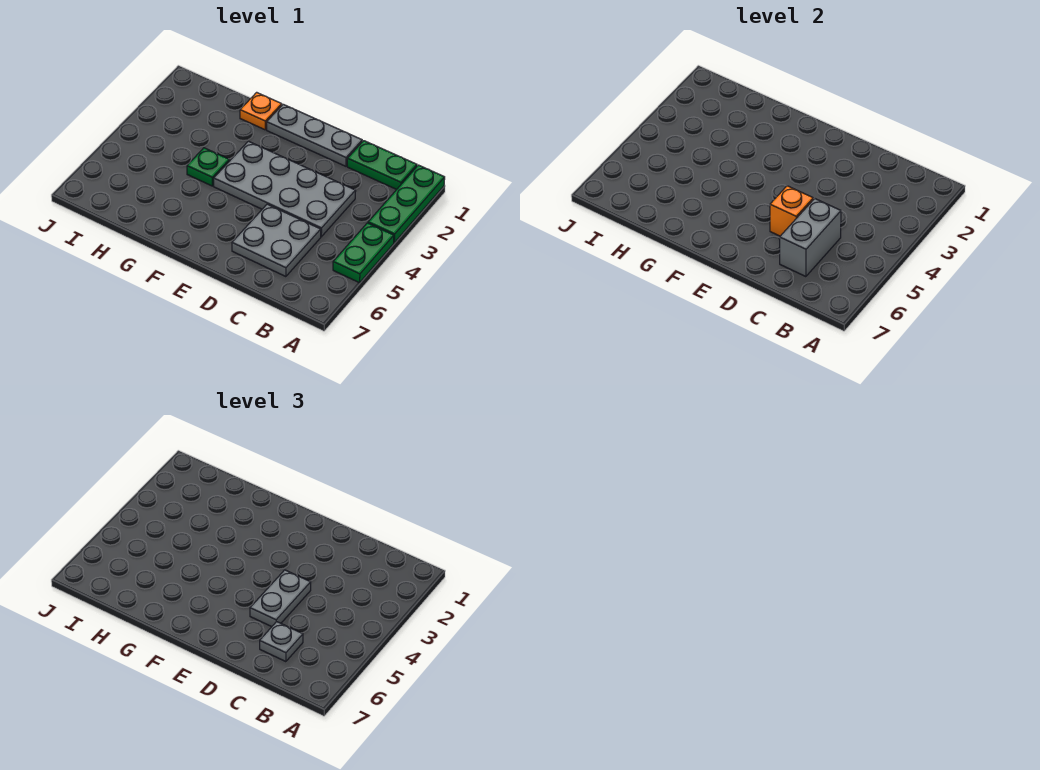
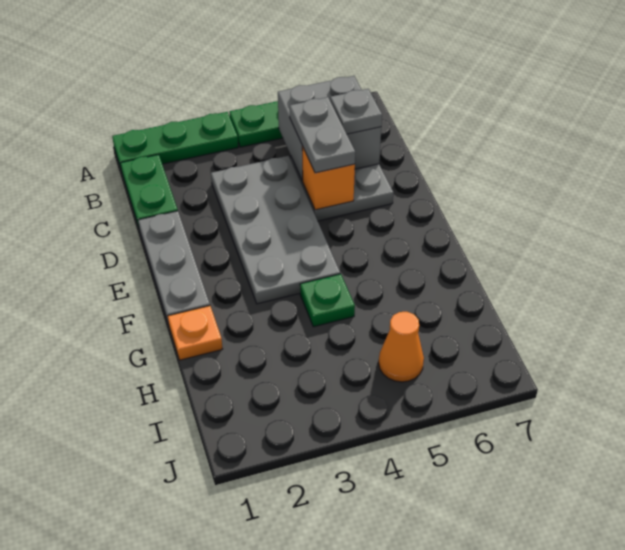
grey 1x2 brick [780,199,841,277] -> grey 2x2 brick [278,76,381,181]
grey 1x2 plate [250,570,311,627] -> grey 1x2 plate turned to [290,97,355,173]
none -> orange 1x1 cone [379,312,424,382]

